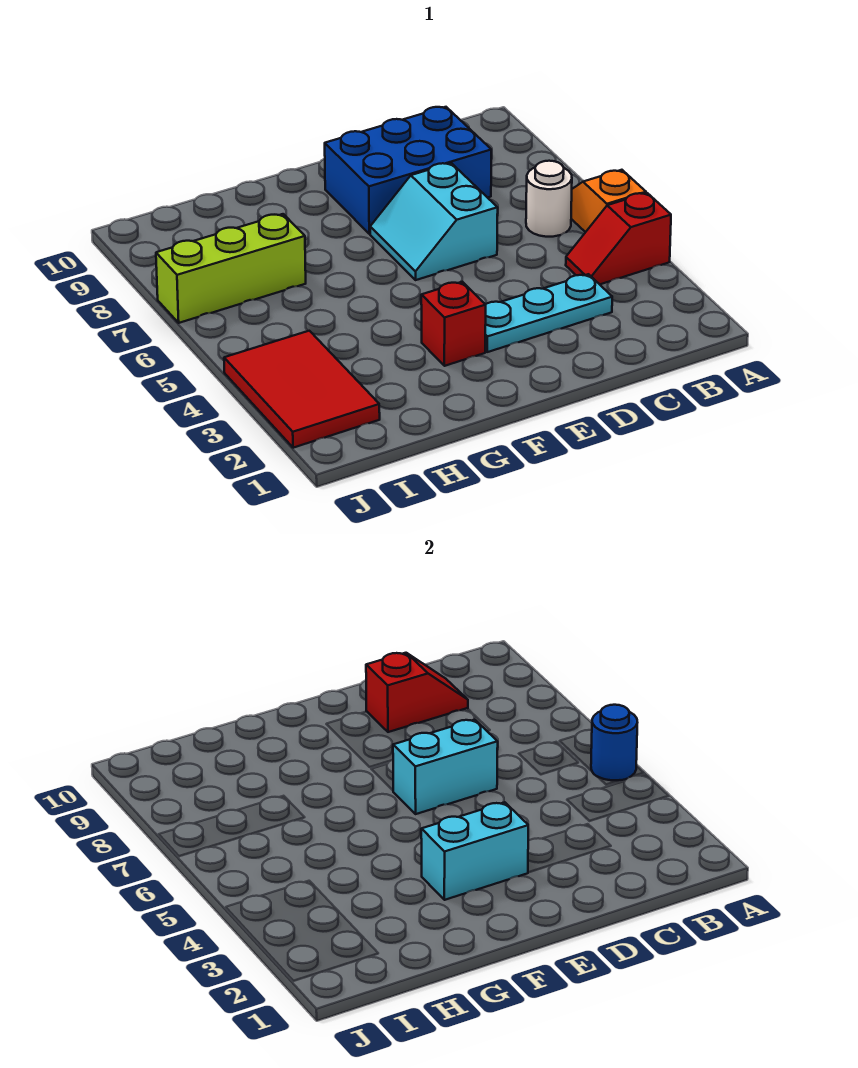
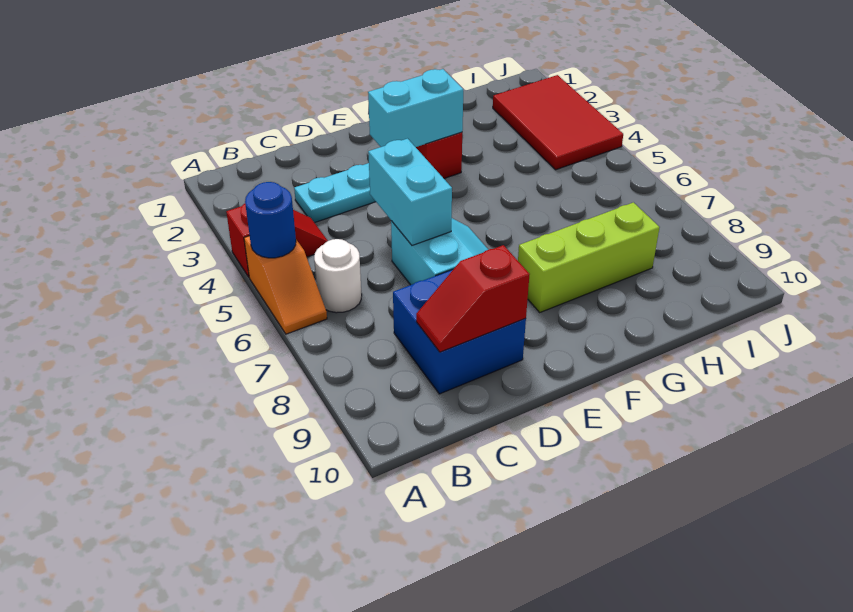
blue 2x3 brick [325,107,491,234] -> blue 2x2 brick [393,270,526,394]
cyan 1x2 brick [393,720,498,814] -> cyan 1x2 brick turned to [368,139,452,245]
lime 1x3 brick [156,214,306,323] -> lime 1x3 brick moved to [518,202,660,312]

